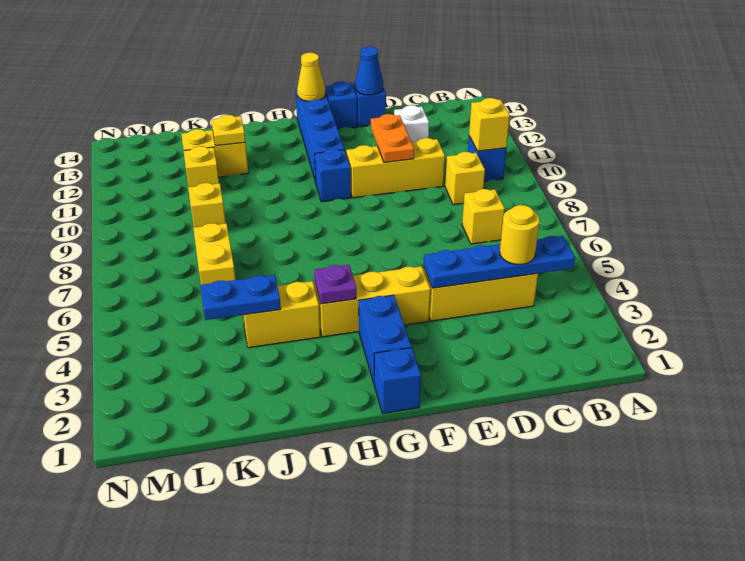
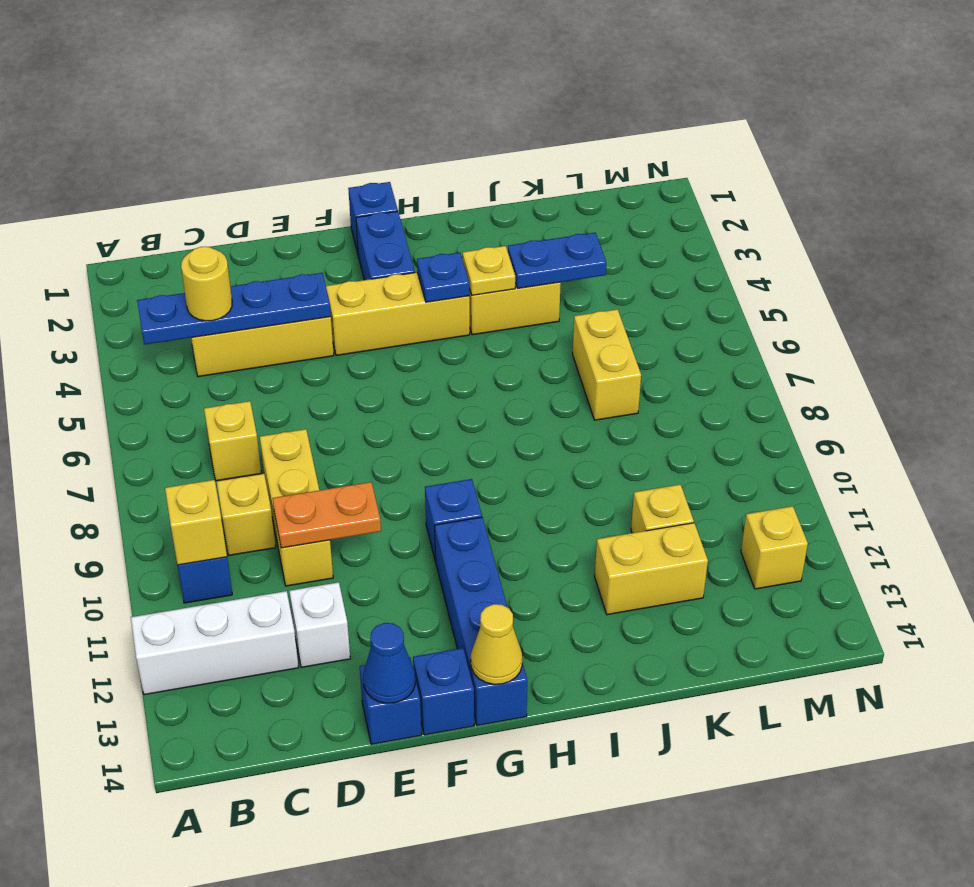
none -> white 1x3 brick [131,591,299,695]
yellow 1x3 brick [346,138,445,198] -> yellow 1x3 brick turned to [260,429,333,586]
orange 1x2 plate [371,114,414,162] -> orange 1x2 plate turned to [273,482,381,548]
purple 1x1 plate [314,265,356,304] -> blue 1x1 plate [417,253,469,302]
yellow 1x1 plate [212,115,245,146] -> yellow 1x1 plate moved to [463,246,515,295]
yellow 1x1 brick [188,183,226,227] -> yellow 1x1 brick moved to [741,506,808,589]

